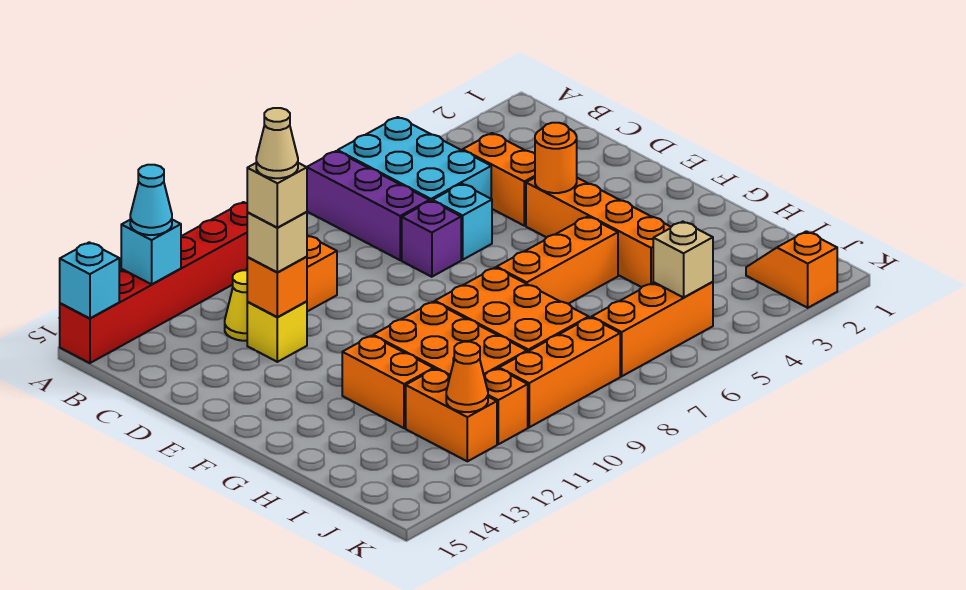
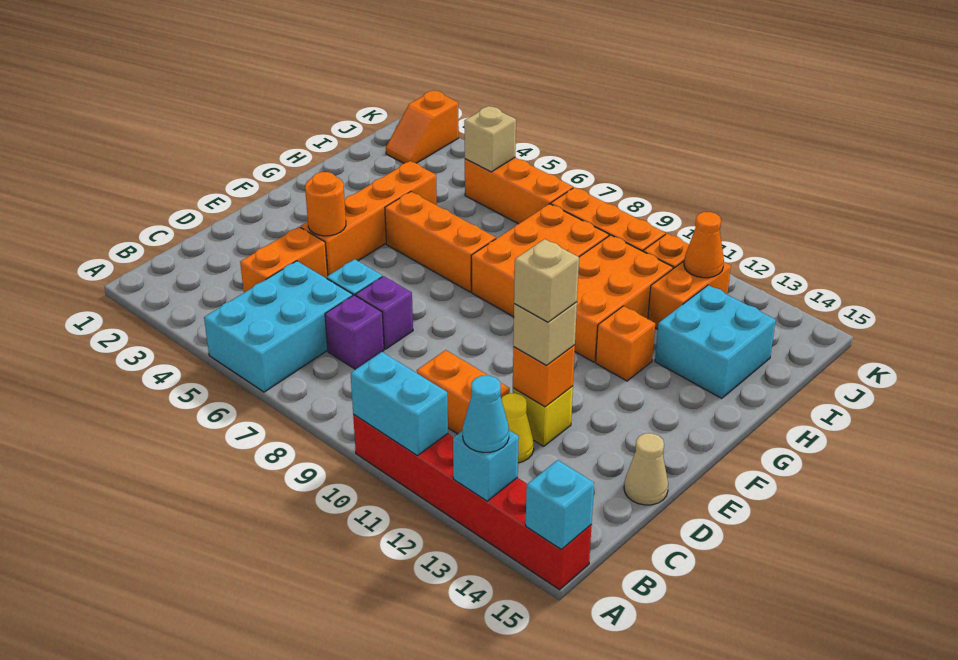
purple 1x3 brick [307,151,430,260] -> purple 1x1 brick [325,295,384,369]
none -> cyan 1x2 brick [351,352,448,456]
tan 1x1 cone [256,108,298,178] -> tan 1x1 cone moved to [624,433,668,505]
orange 1x2 brick [342,336,434,428] -> orange 1x1 brick [596,306,655,381]
none -> cyan 2x2 brick [655,285,776,398]

